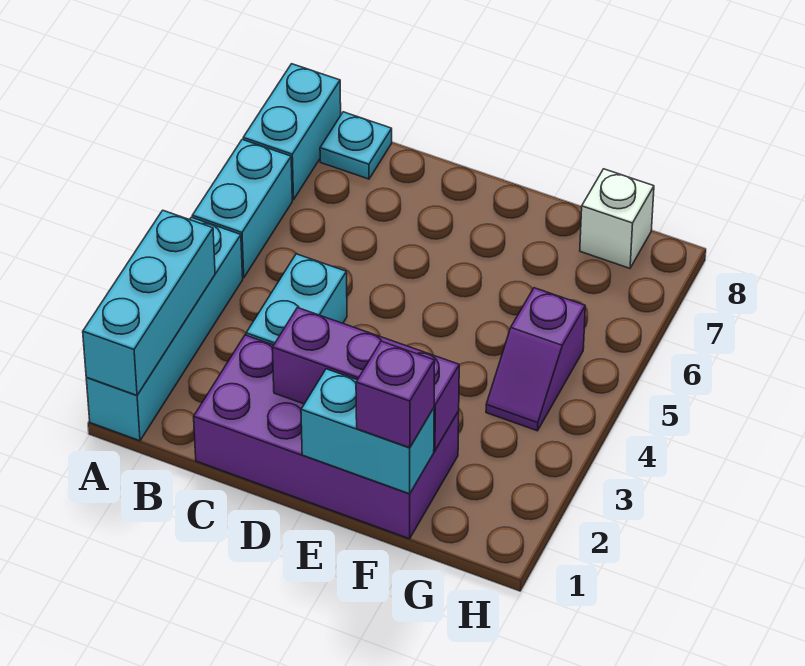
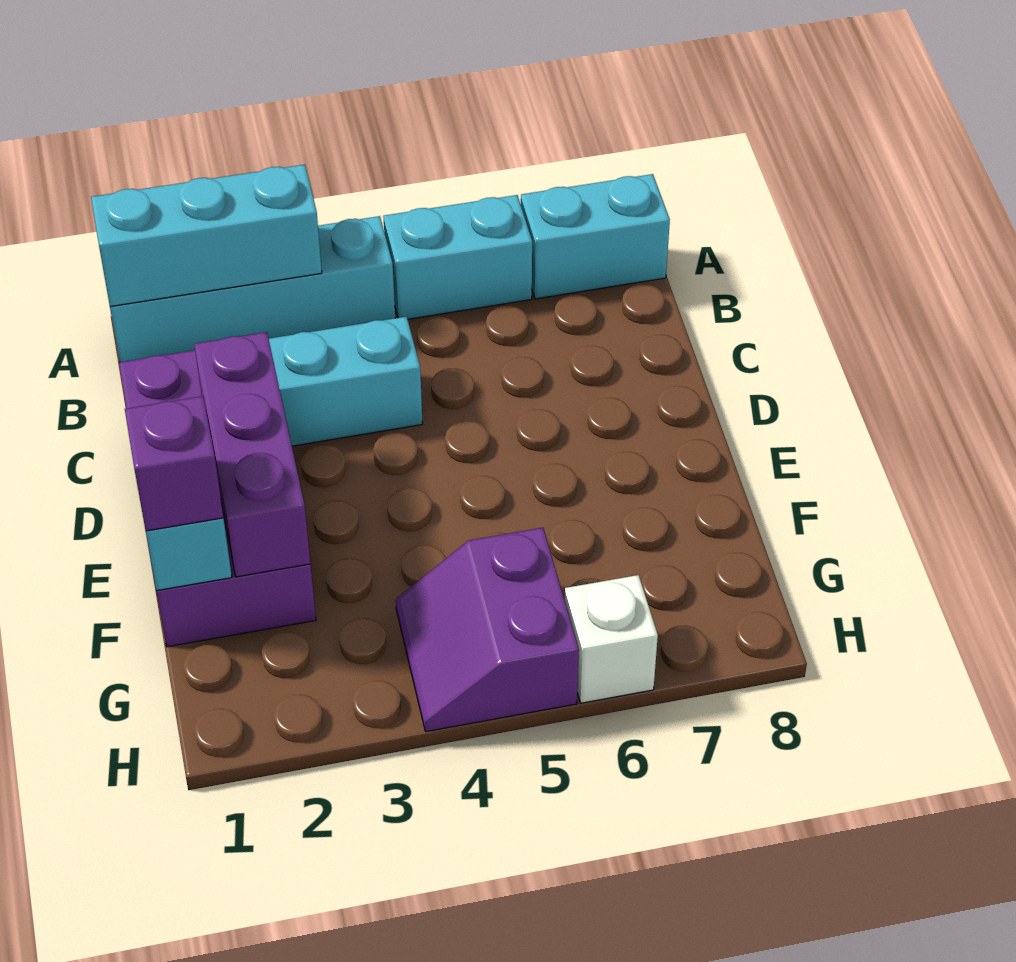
cyan 1x1 plate [320,112,392,179] -> none
purple 1x2 slope [486,288,585,431] -> purple 2x2 slope [396,528,579,732]
white 1x1 brick [580,169,654,268] -> white 1x1 brick moved to [565,575,658,703]

